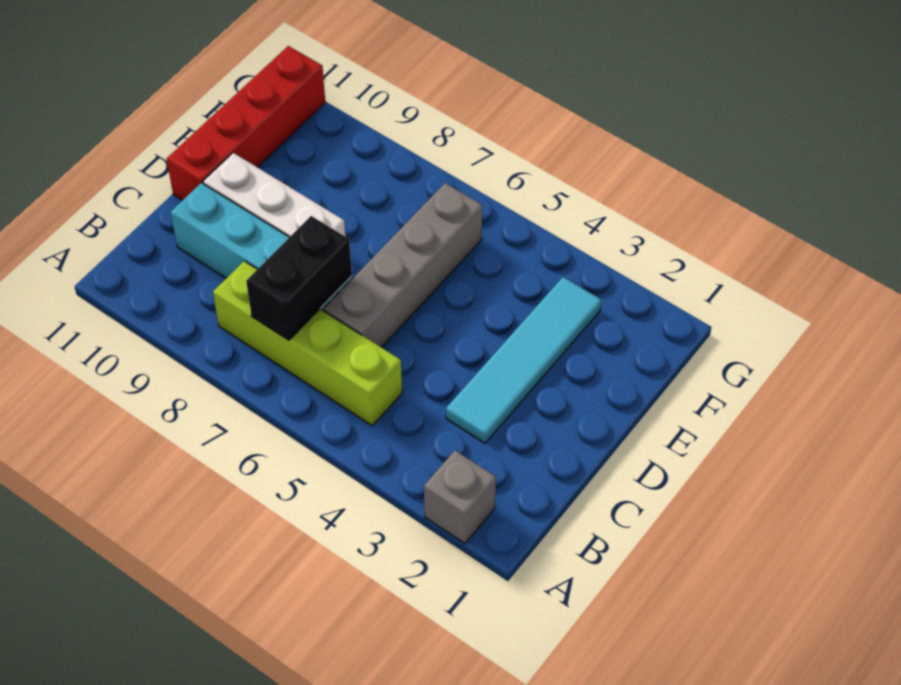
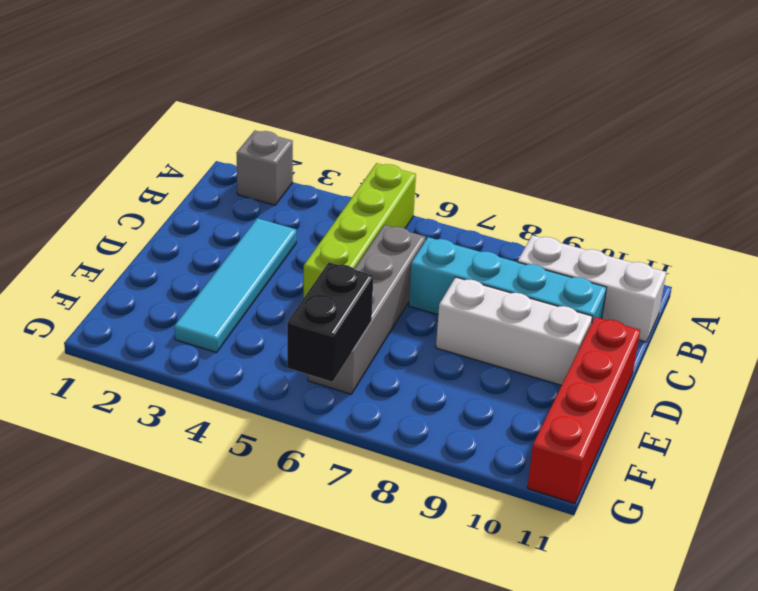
lime 1x4 brick [213,261,402,426] -> lime 1x4 brick turned to [304,163,416,297]
black 1x2 brick [246,216,352,340] -> black 1x2 brick moved to [287,262,373,382]
none -> white 1x3 brick [518,235,666,342]

